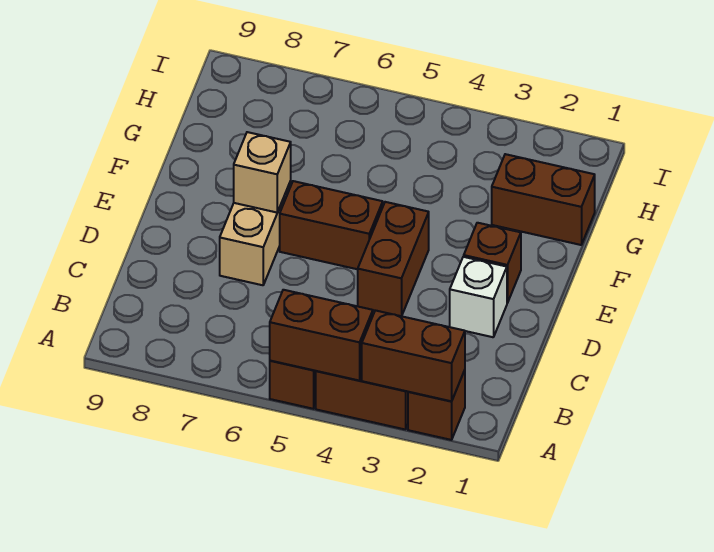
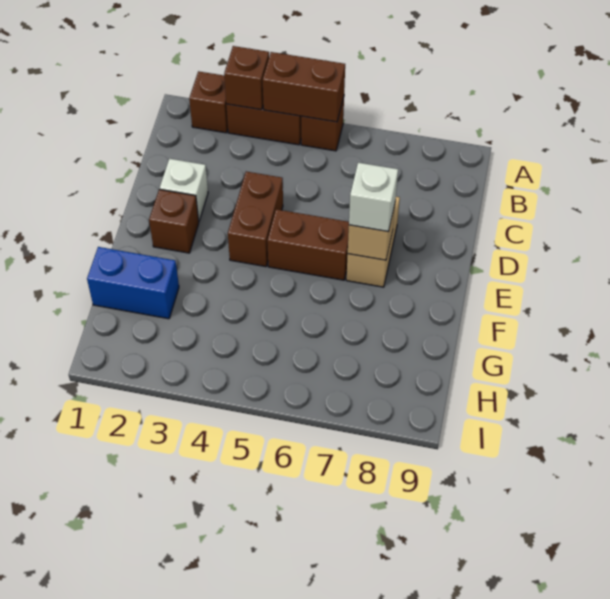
brown 1x2 brick [362,310,465,401] -> brown 1x1 brick [224,46,269,110]
none -> white 1x1 brick [349,163,398,232]
brown 1x2 brick [492,154,595,245] -> blue 1x2 brick [87,247,179,319]

